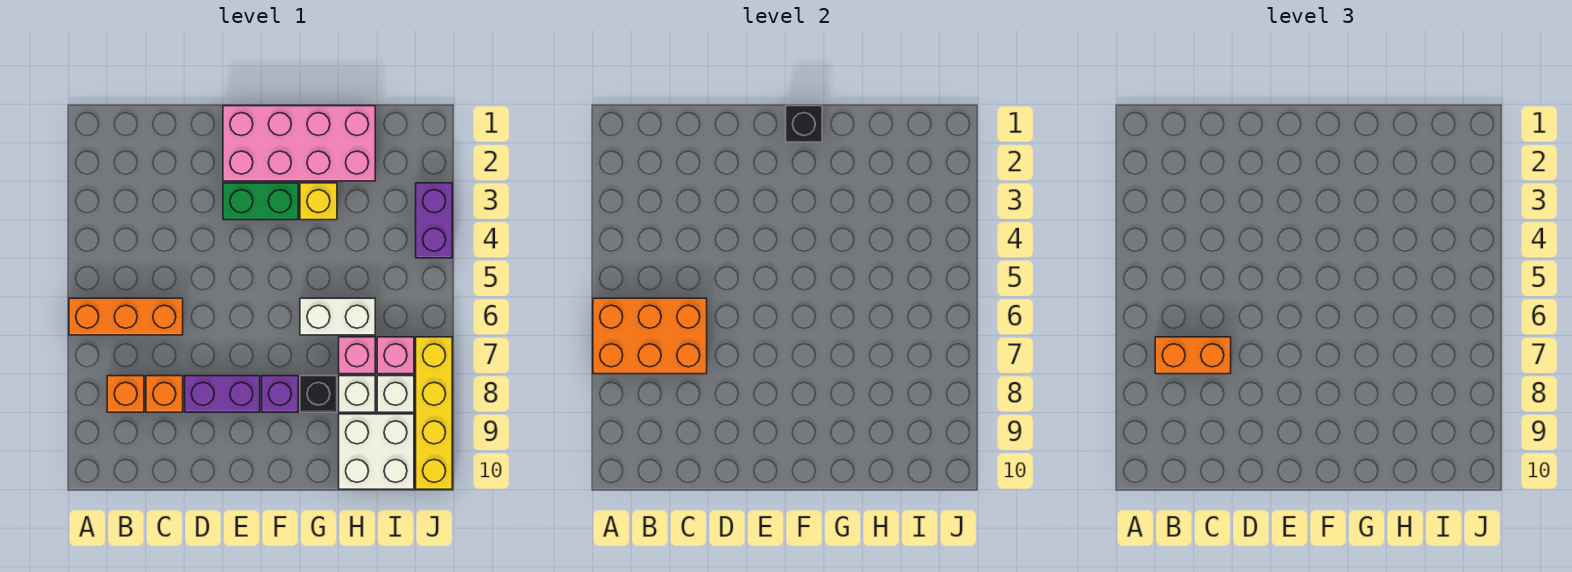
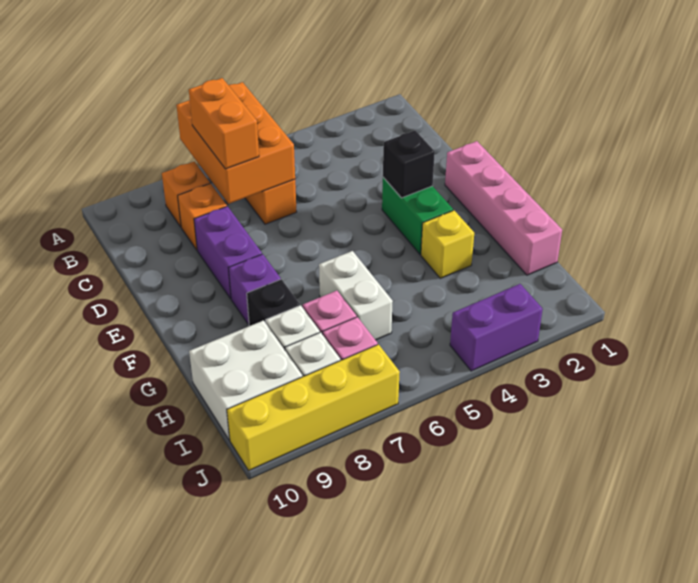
pink 2x4 brick [223,106,375,181] -> pink 1x4 brick [445,141,562,275]
black 1x1 brick [786,106,822,142] -> black 1x1 brick moved to [383,131,435,198]

